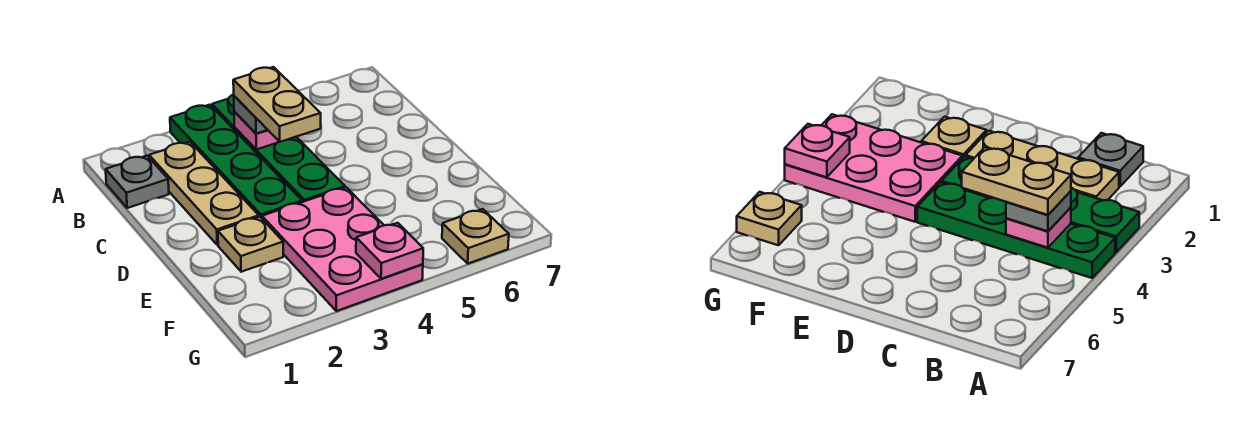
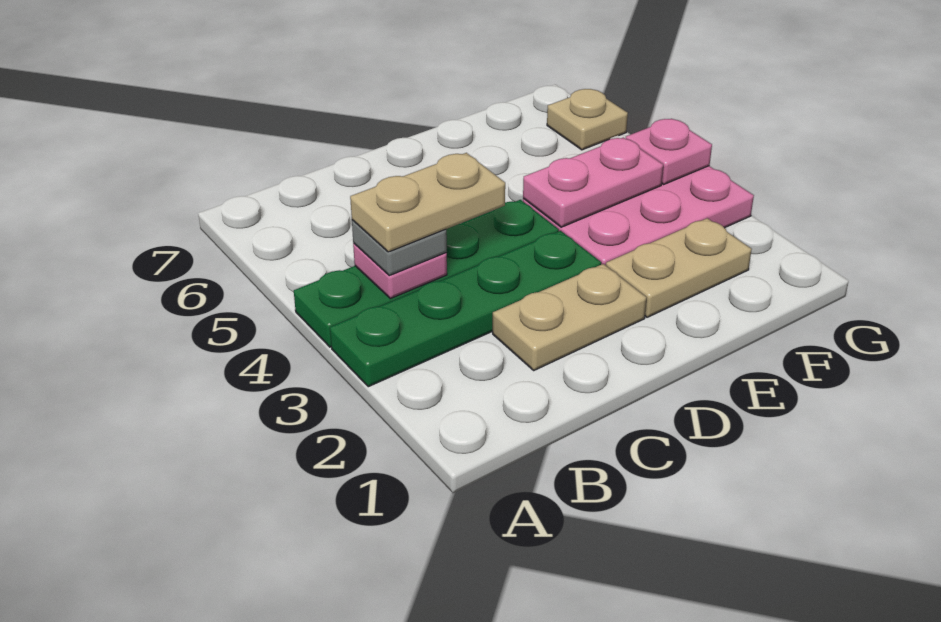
grey 1x1 plate [106,156,169,208] -> none
tan 1x3 plate [149,142,259,245] -> tan 1x2 plate [493,264,647,370]
tan 1x1 plate [218,217,283,272] -> tan 1x2 plate [606,218,752,317]
none -> pink 1x2 plate [523,138,663,227]

